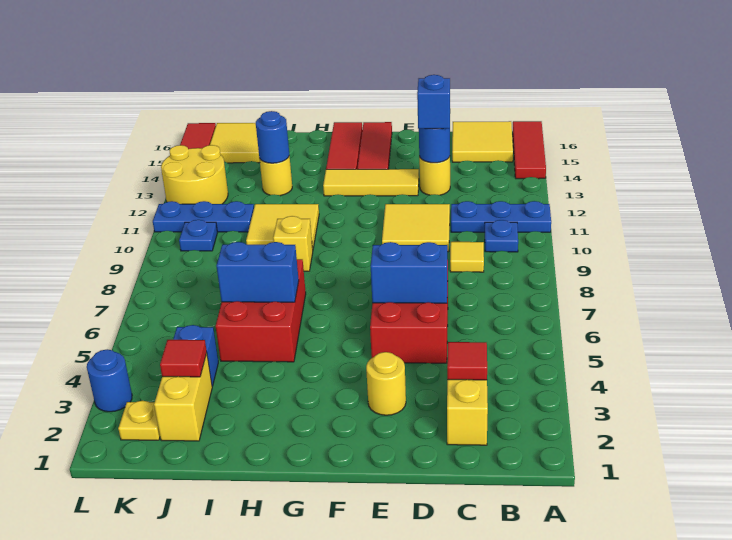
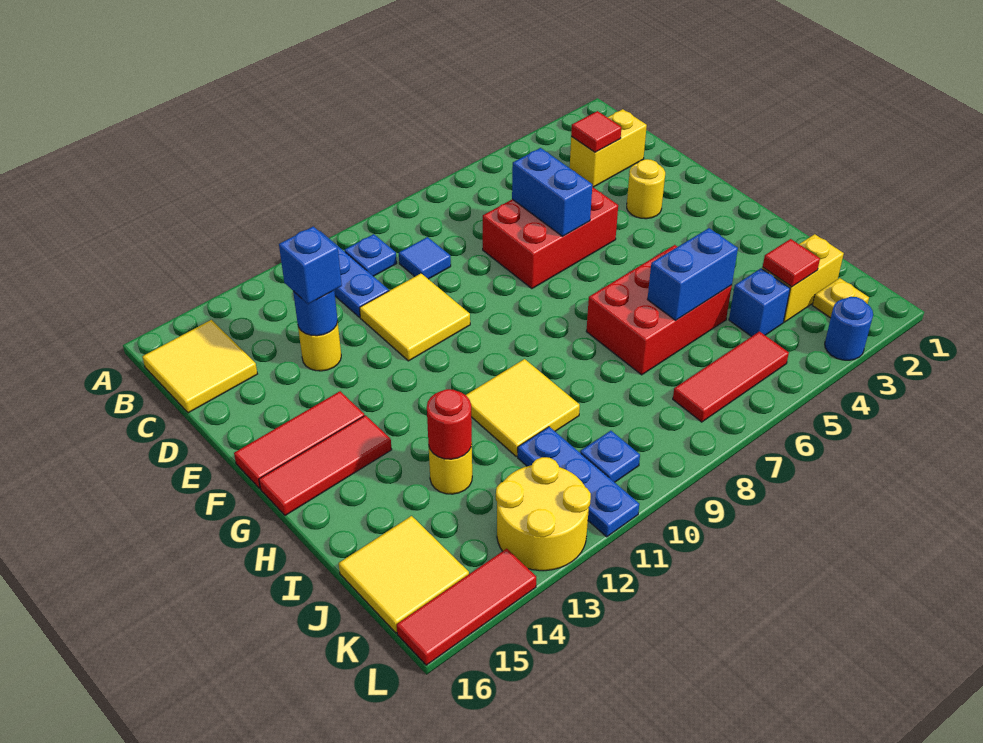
red 1x3 tile [513,121,546,179] -> red 1x3 tile moved to [673,332,789,422]
yellow 1x1 tile [450,242,484,272] -> blue 1x1 tile [399,237,451,279]
yellow 1x3 tile [323,169,419,196] -> none
blue 1x2 brick [217,242,299,302] -> blue 1x2 brick turned to [647,228,738,320]
yellow 1x1 brick [273,216,313,271] -> none
blue 1x1 round brick [256,111,289,163] -> red 1x1 round brick [427,389,472,459]

